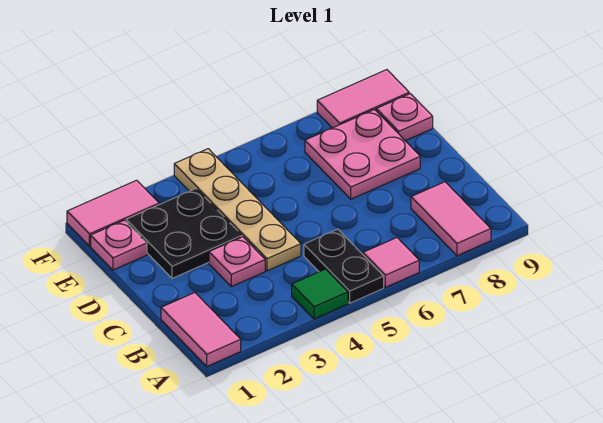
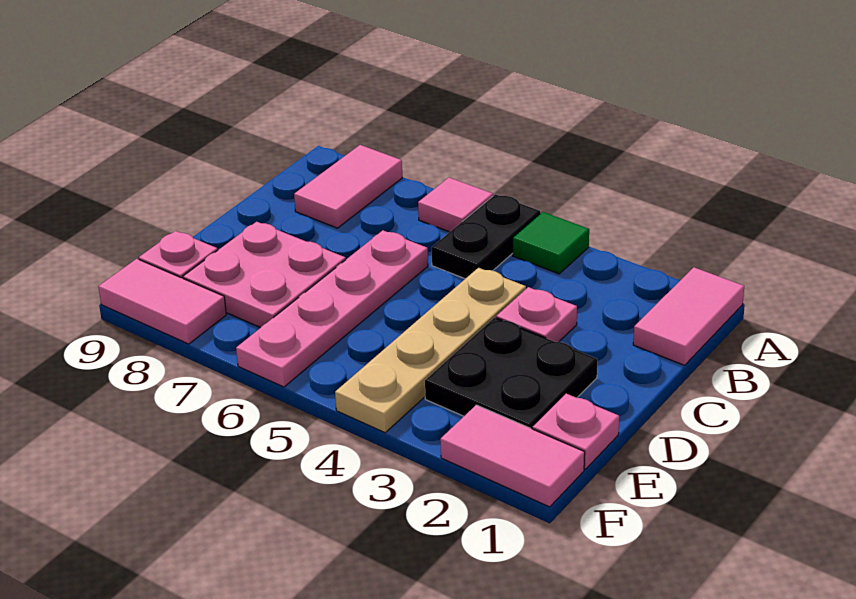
none -> pink 1x4 plate [236,230,428,387]

